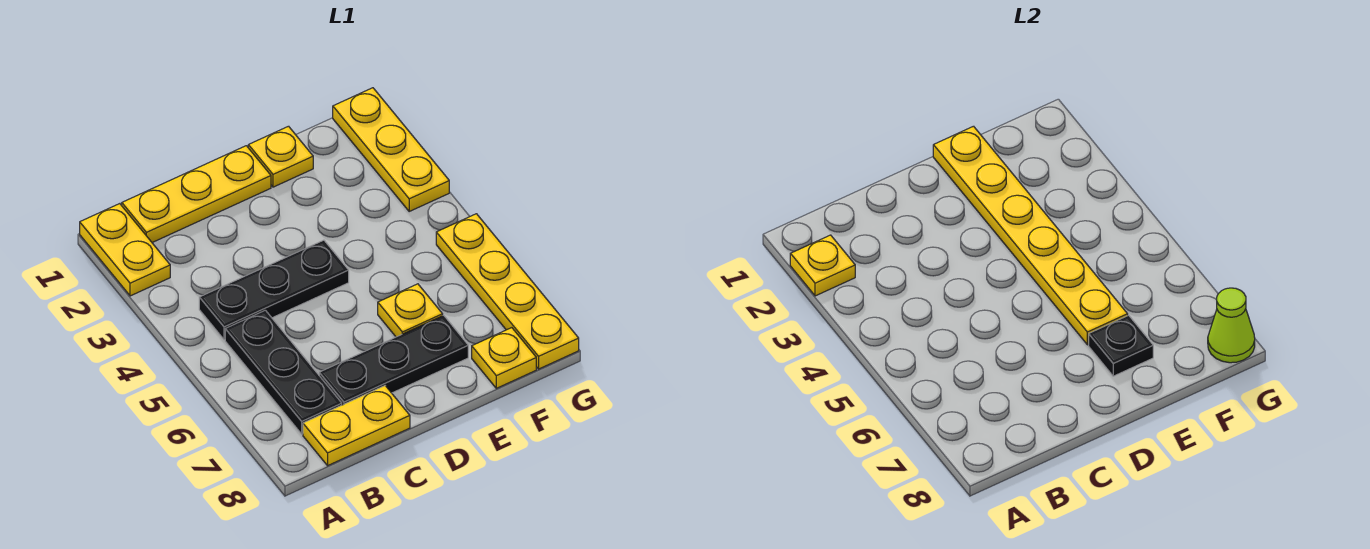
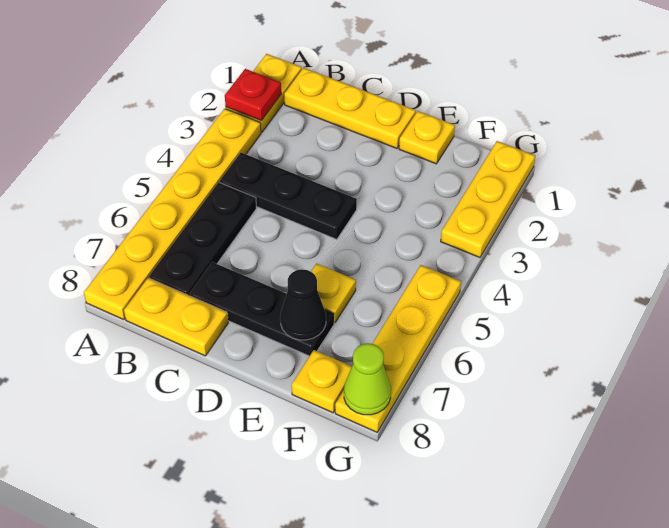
yellow 1x1 plate [790,235,855,296] -> red 1x1 plate [225,69,281,121]
yellow 1x6 plate [933,126,1128,345] -> yellow 1x6 plate moved to [84,109,261,320]
black 1x1 plate [1089,315,1153,376] -> black 1x1 cone [280,269,326,340]

